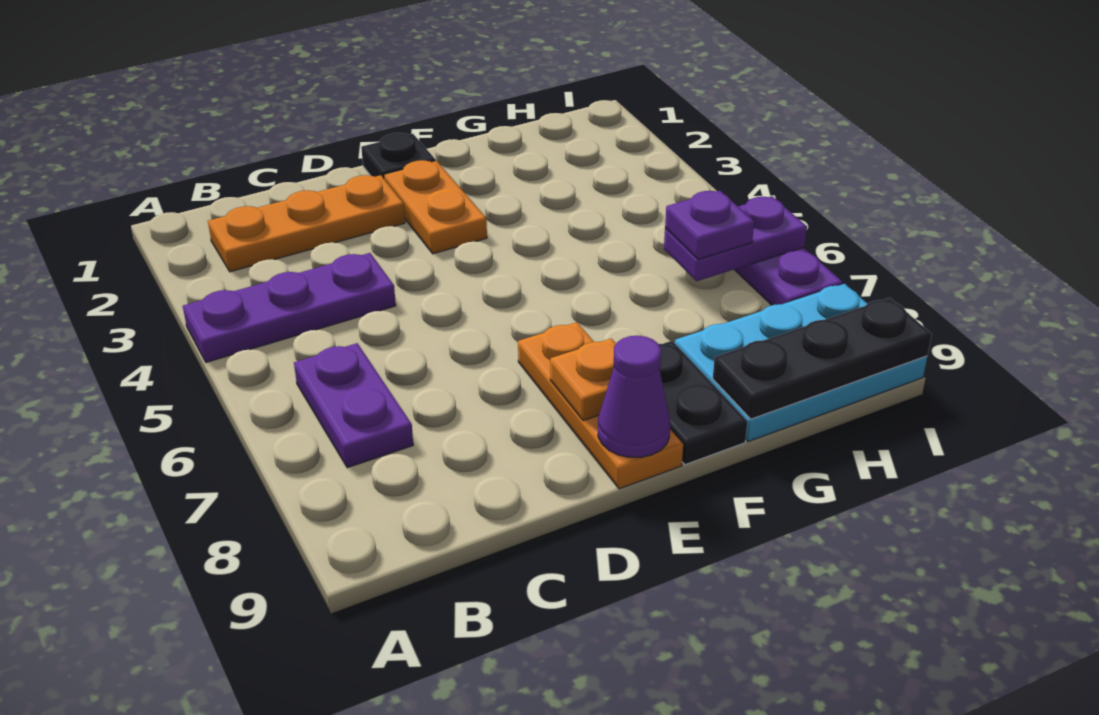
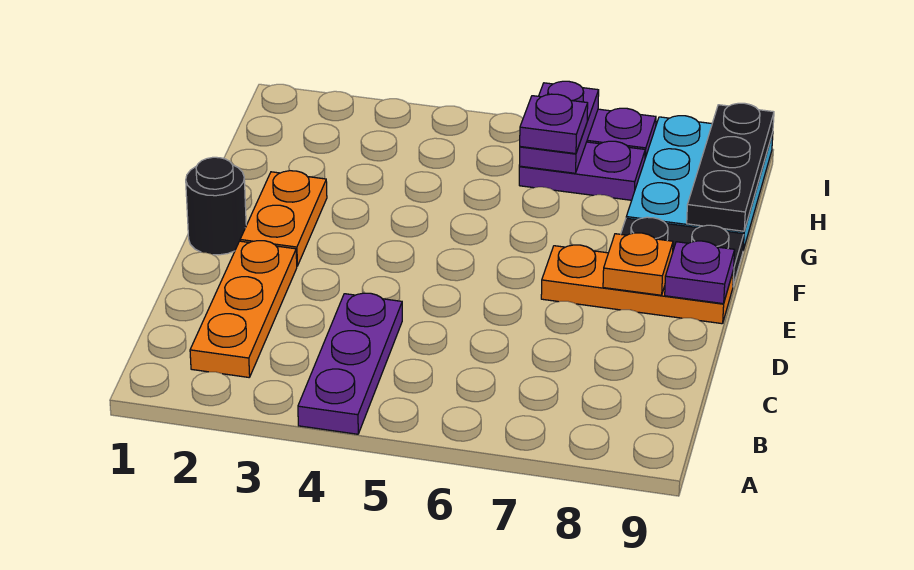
purple 1x2 plate [294,343,413,468] -> purple 1x2 plate moved to [519,141,645,200]
black 1x1 plate [361,133,435,178] -> black 1x1 round brick [186,157,246,255]
orange 1x2 plate [384,160,487,254] -> orange 1x2 plate turned to [240,171,327,266]
purple 1x1 cone [598,336,670,457] -> purple 1x1 plate [665,241,735,304]

